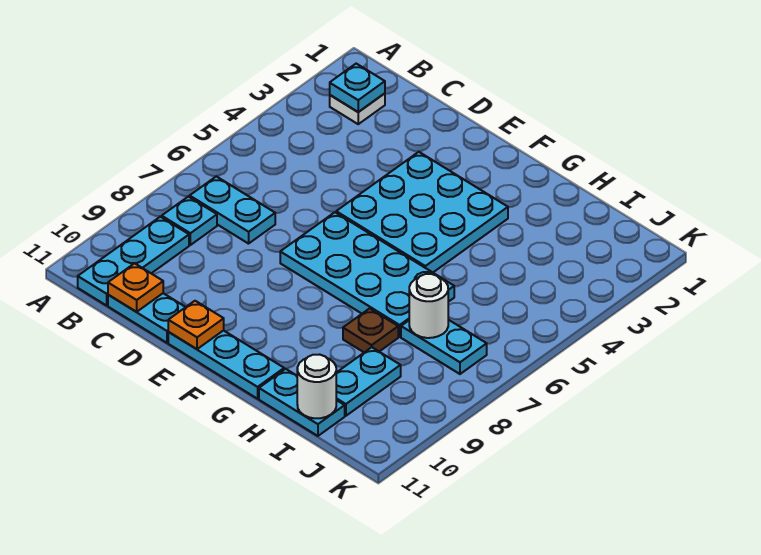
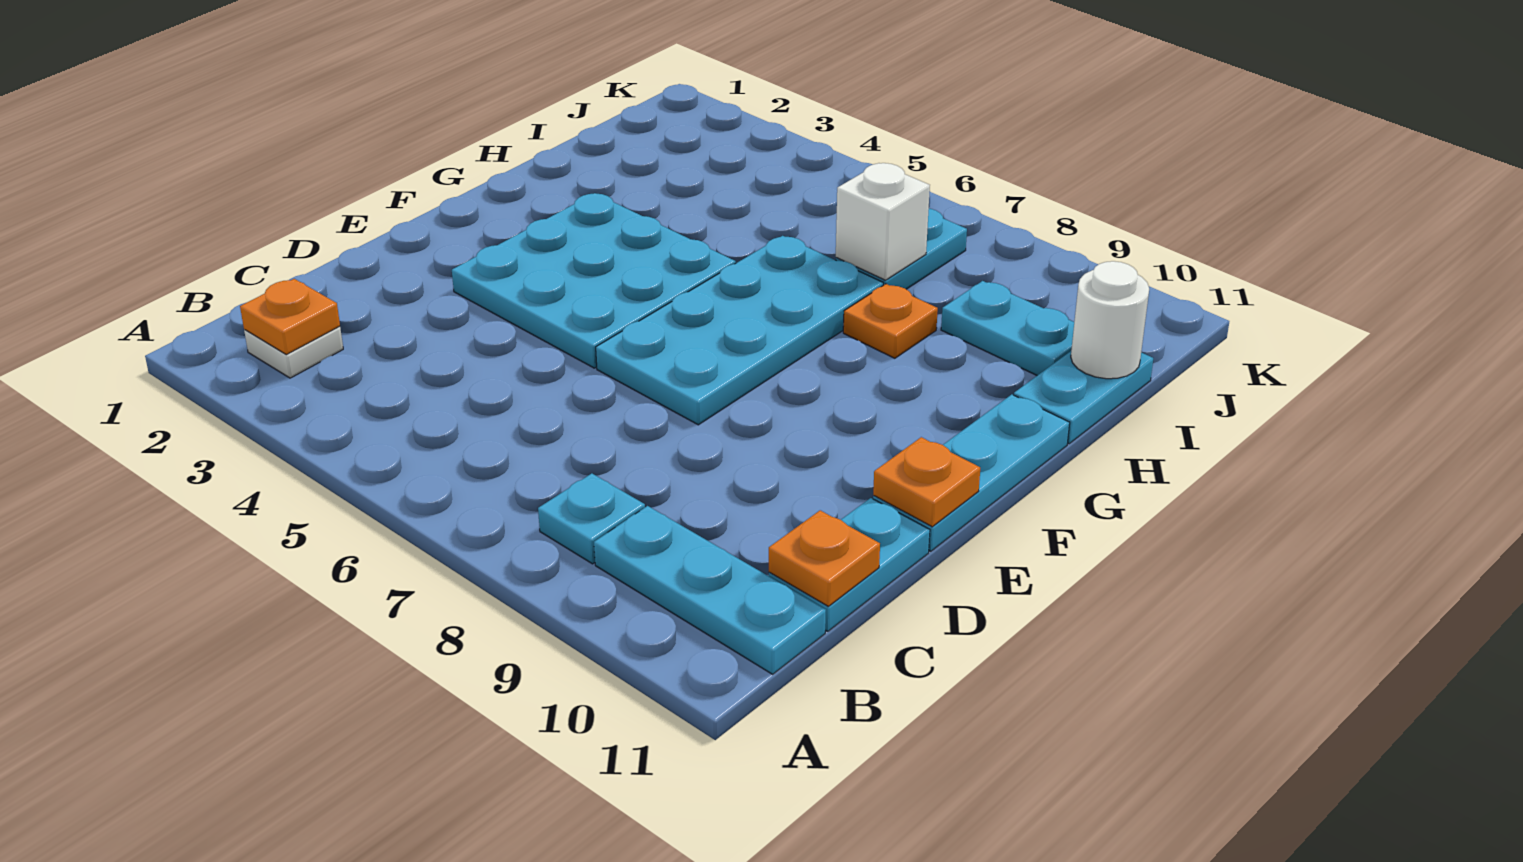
cyan 1x1 plate [330,64,385,112] -> orange 1x1 plate [240,279,340,355]
cyan 1x2 plate [190,176,275,244] -> none
brown 1x1 plate [343,309,398,352] -> orange 1x1 plate [843,284,938,358]
white 1x1 round brick [409,274,448,338] -> white 1x1 brick [836,163,930,280]

